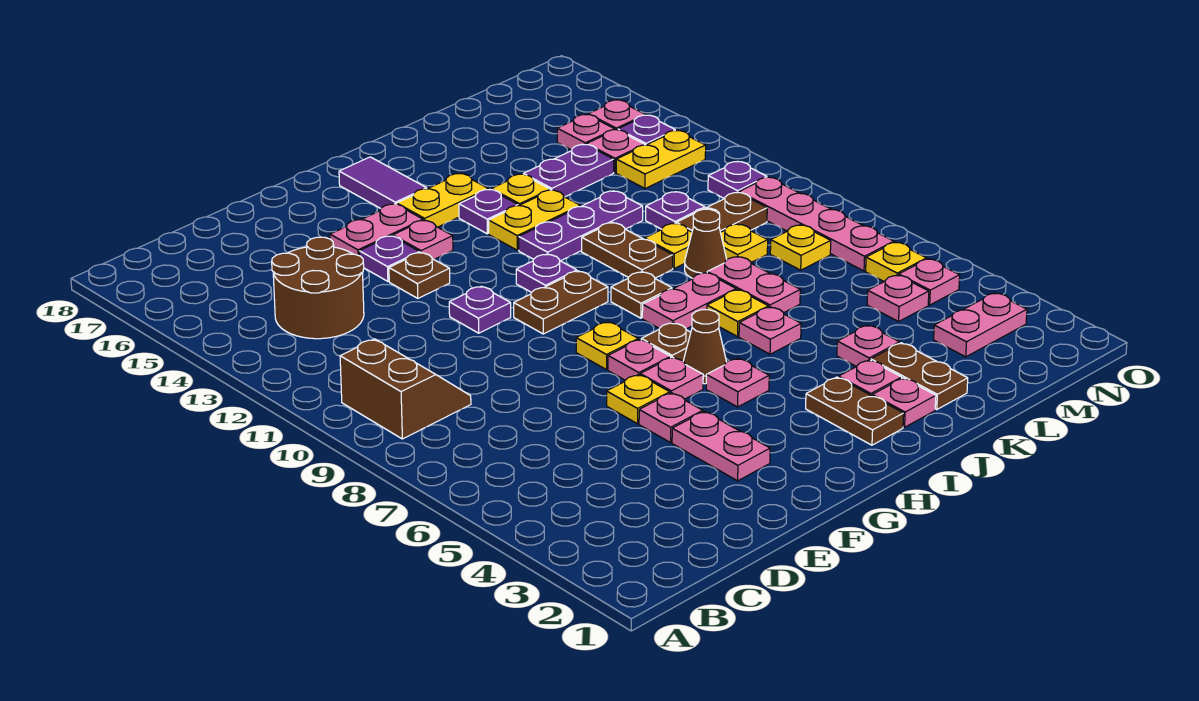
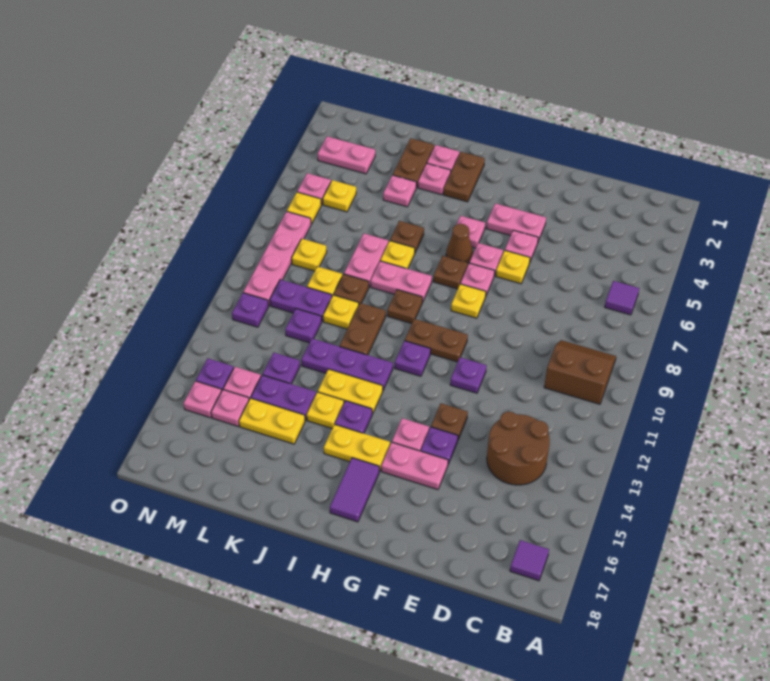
none -> purple 1x1 tile [605,281,639,315]
brown 2x2 slope [340,339,471,439] -> brown 2x2 slope turned to [544,340,616,404]
none -> purple 1x1 tile [510,540,549,581]
pink 1x2 plate [672,411,770,481] -> pink 1x2 plate turned to [486,203,546,241]
pink 1x1 plate [739,307,801,354] -> brown 1x1 plate [390,221,424,252]
brown 1x1 cone [685,209,727,278] -> brown 1x1 plate [334,274,369,303]
brown 1x2 plate [676,192,767,232] -> purple 1x2 plate [270,280,332,321]
none -> purple 1x1 plate [263,353,300,384]
pink 1x1 plate [867,275,929,322] -> yellow 1x1 plate [323,180,356,212]
yellow 1x2 plate [616,131,706,189] -> yellow 1x2 plate moved to [239,398,305,444]

